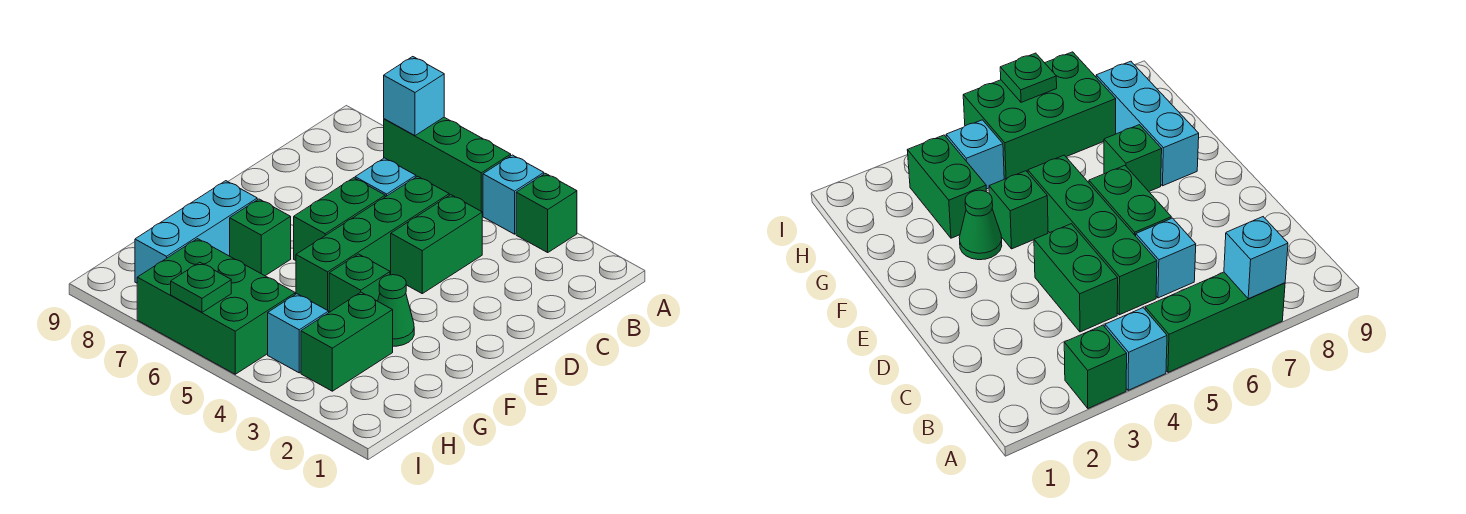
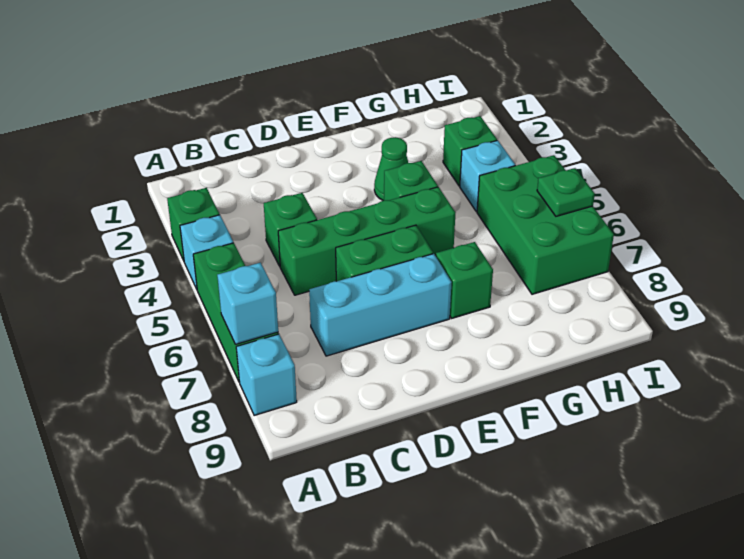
green 1x2 brick [391,195,482,294] -> green 1x1 brick [264,193,317,266]
cyan 1x1 brick [355,158,416,197] -> cyan 1x1 brick moved to [236,334,297,415]
cyan 1x3 brick [135,181,257,283] -> cyan 1x3 brick moved to [309,254,452,356]
green 1x2 brick [301,292,393,391] -> green 1x1 brick [443,116,497,186]

